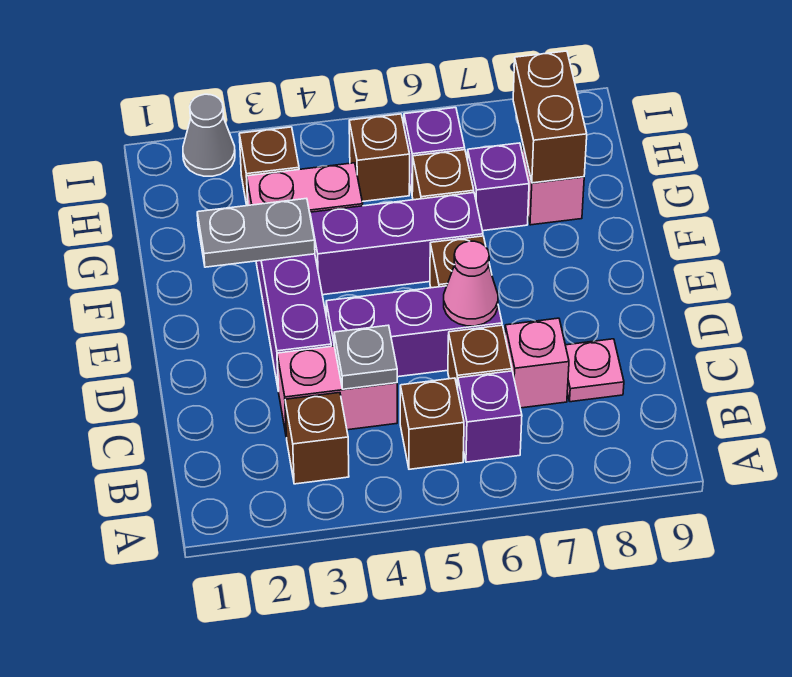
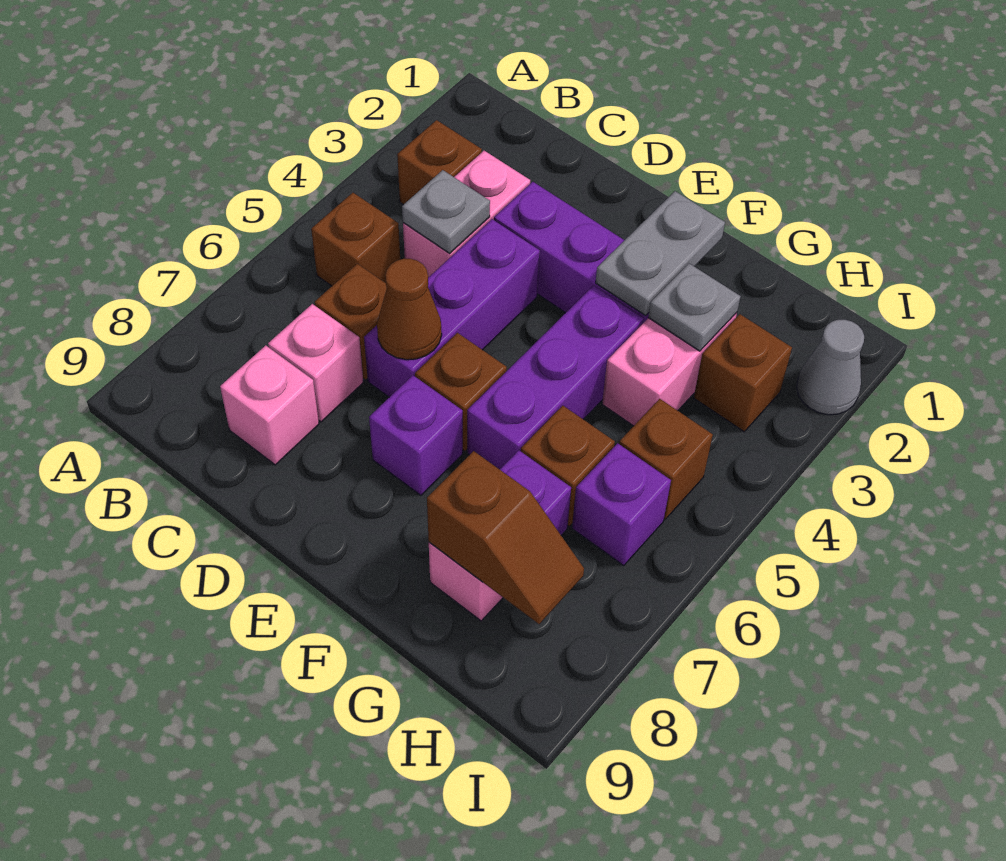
purple 1x1 brick [458,371,522,462] -> purple 1x1 brick moved to [369,375,463,495]
pink 1x1 plate [565,339,624,402] -> pink 1x1 brick [220,345,319,465]
pink 1x1 cone [444,241,498,326] -> brown 1x1 cone [377,259,442,360]
none -> grey 1x1 plate [648,263,741,351]
brown 1x2 brick [513,51,587,183] -> brown 1x2 slope [427,451,584,624]

